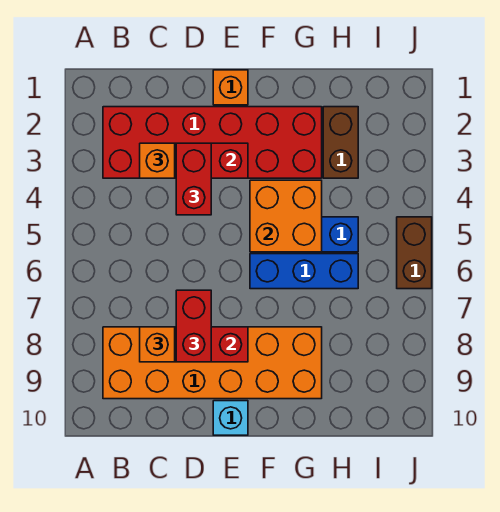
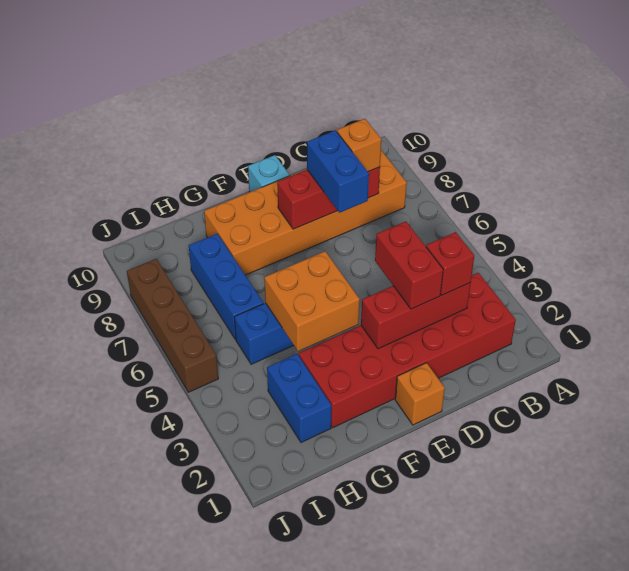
orange 1x1 brick [140,143,175,178] -> red 1x1 brick [426,232,474,295]
red 1x2 brick [176,290,211,362] -> blue 1x2 brick [307,130,369,213]
blue 1x3 brick [250,254,358,289] -> blue 1x3 brick turned to [189,234,263,340]
brown 1x2 brick [323,107,358,178] -> blue 1x2 brick [267,354,331,442]
brown 1x2 brick [397,217,432,289] -> brown 1x4 brick [127,259,218,392]

